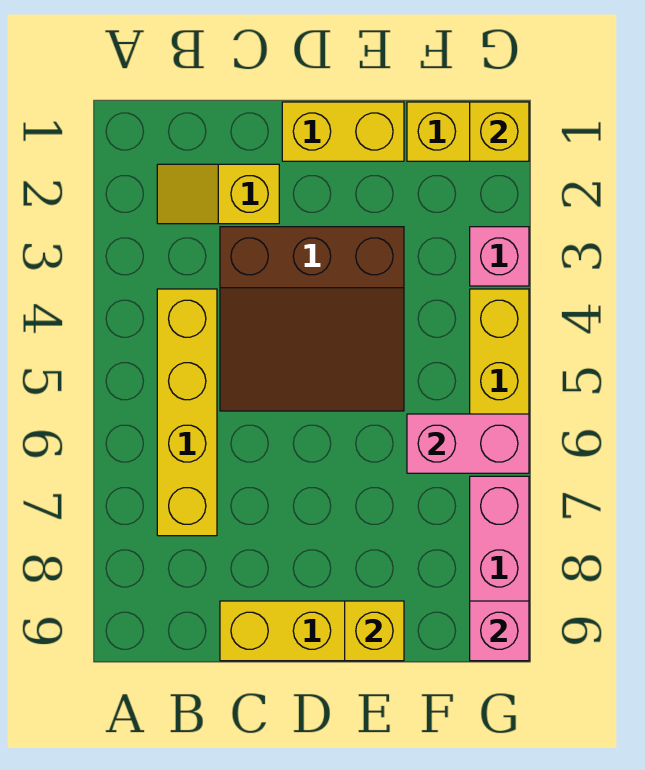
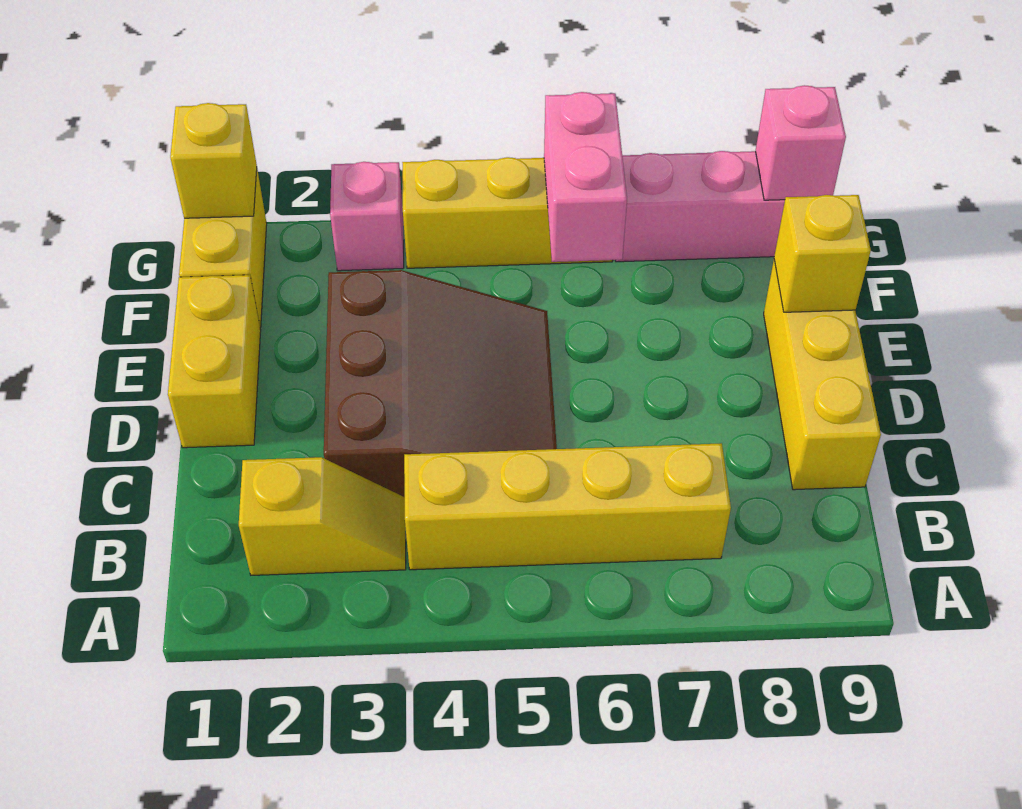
yellow 1x2 slope [157,164,279,224] -> yellow 1x2 slope turned to [239,457,406,575]

